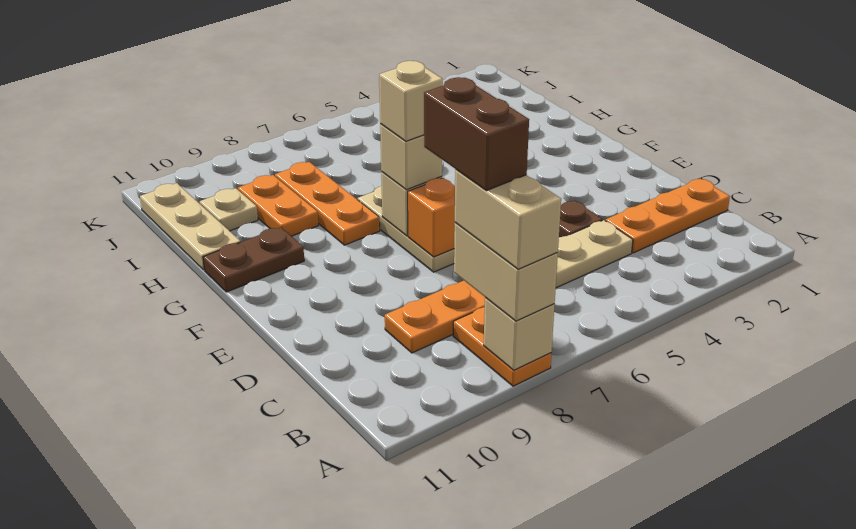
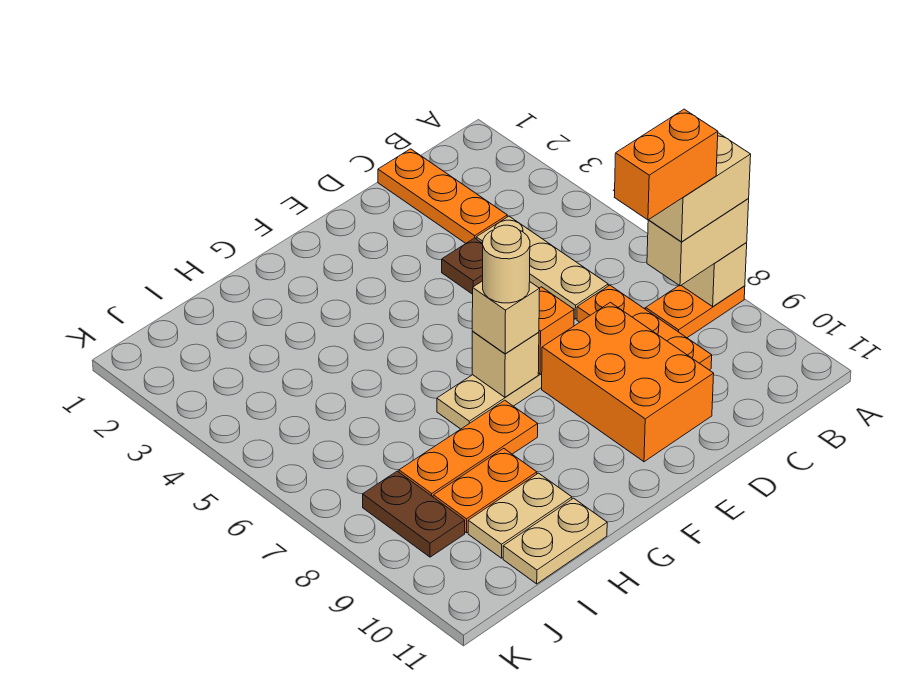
brown 1x2 brick [424,77,529,191] -> orange 1x2 brick [615,109,718,220]
none -> orange 2x3 brick [542,302,714,462]
tan 1x1 brick [379,61,443,141] -> tan 1x1 round brick [483,225,530,303]
brown 1x2 plate [203,227,304,292] -> brown 1x2 plate moved to [363,471,465,557]
tan 1x3 plate [140,183,241,270] -> tan 1x2 plate [503,498,607,584]
tan 1x1 plate [200,188,258,231] -> tan 1x2 plate [468,473,572,558]

